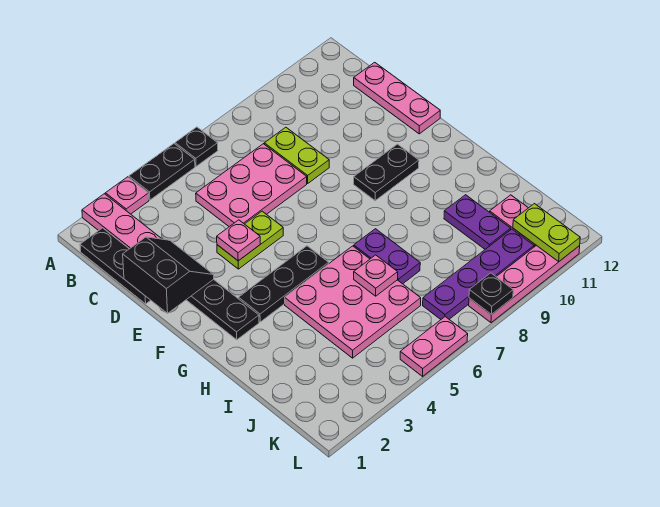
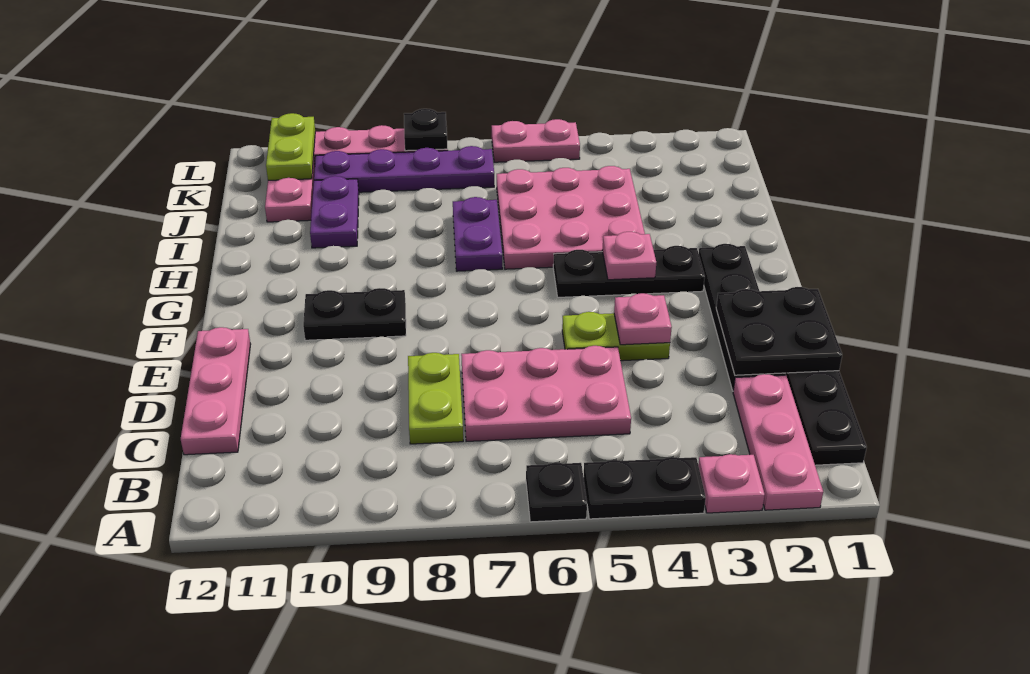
black 2x2 slope [123,237,214,313] -> black 2x2 plate [716,287,842,375]
pink 1x1 plate [354,255,398,296] -> pink 1x1 plate moved to [602,232,656,280]

